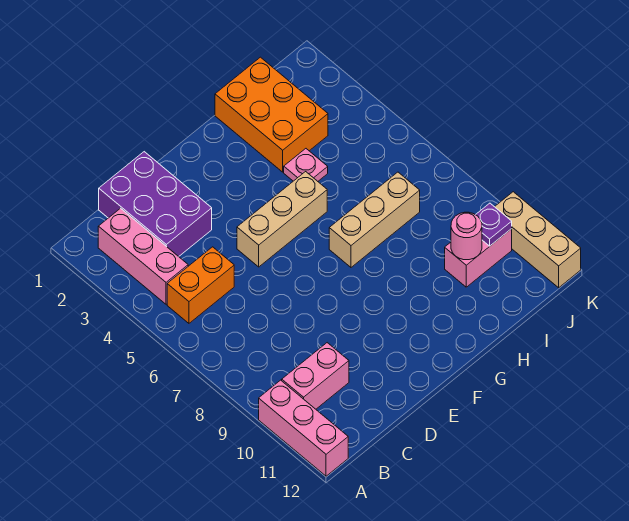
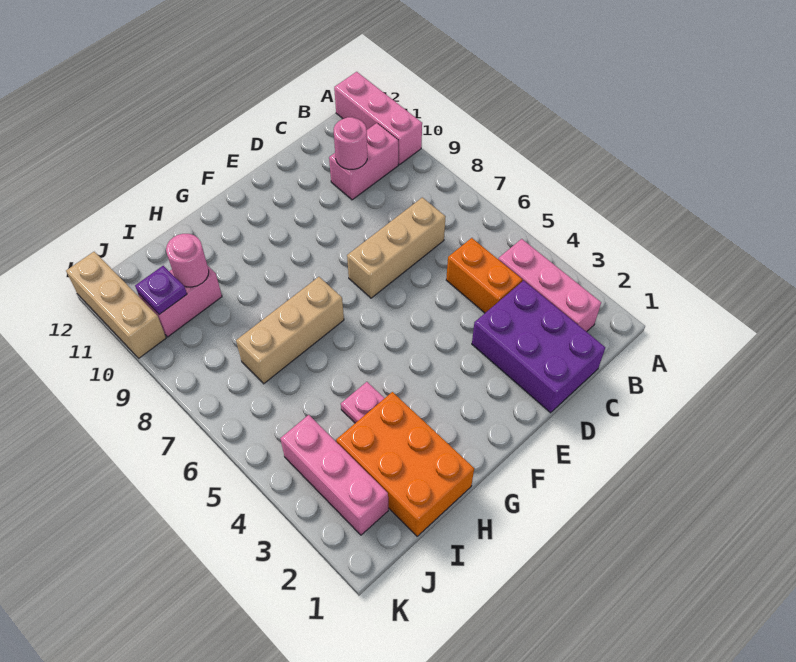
orange 1x2 brick [167,247,234,323] -> orange 1x2 brick turned to [446,238,522,313]
none -> pink 1x1 round brick [334,117,367,169]
tan 1x3 brick [237,172,327,267] -> tan 1x3 brick moved to [347,197,445,298]
none -> pink 1x3 brick [280,415,388,535]

